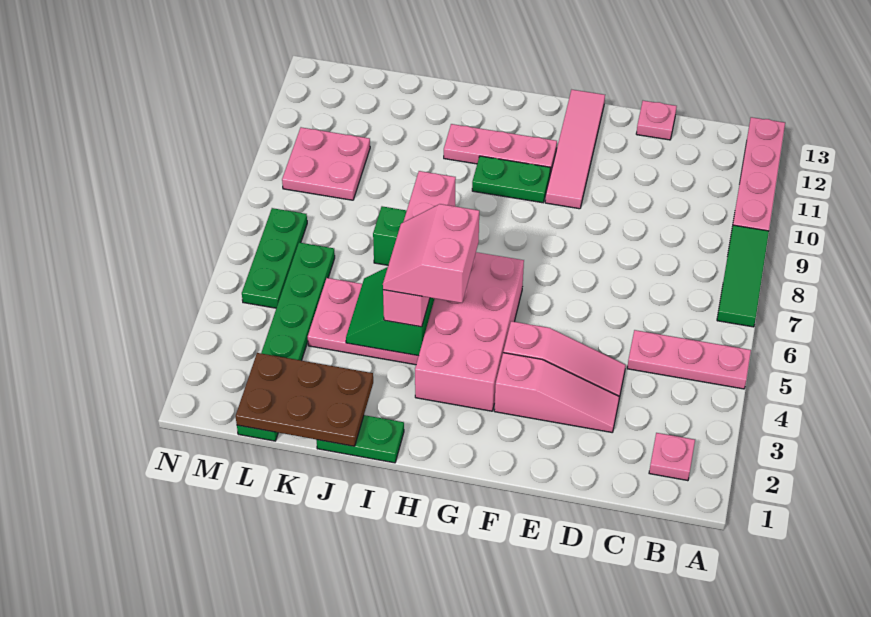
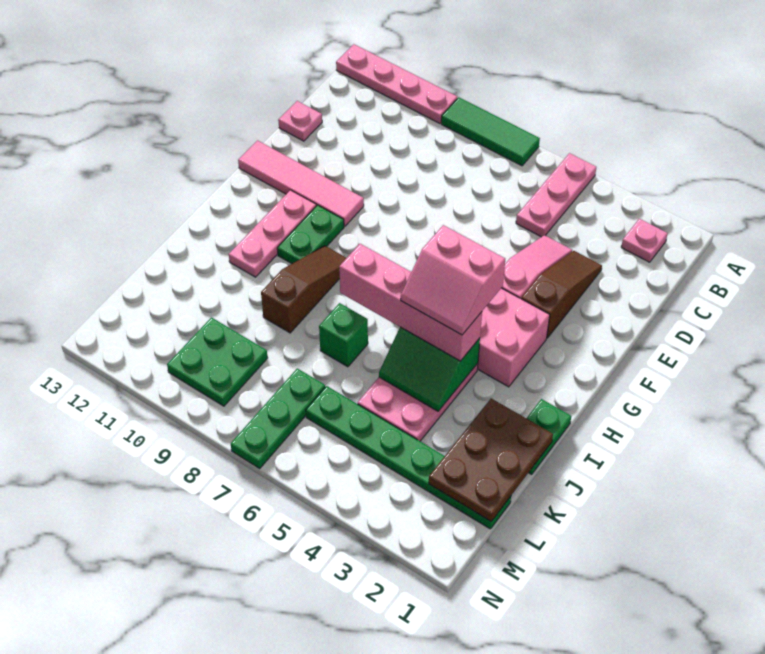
pink 1x3 slope [494,353,619,432] -> brown 1x3 slope [521,251,602,338]
none -> brown 1x3 slope [261,246,346,333]
pink 2x2 plate [282,127,370,200] -> green 2x2 plate [167,318,268,406]
green 1x3 plate [242,208,307,308] -> green 1x3 plate turned to [231,368,325,468]

